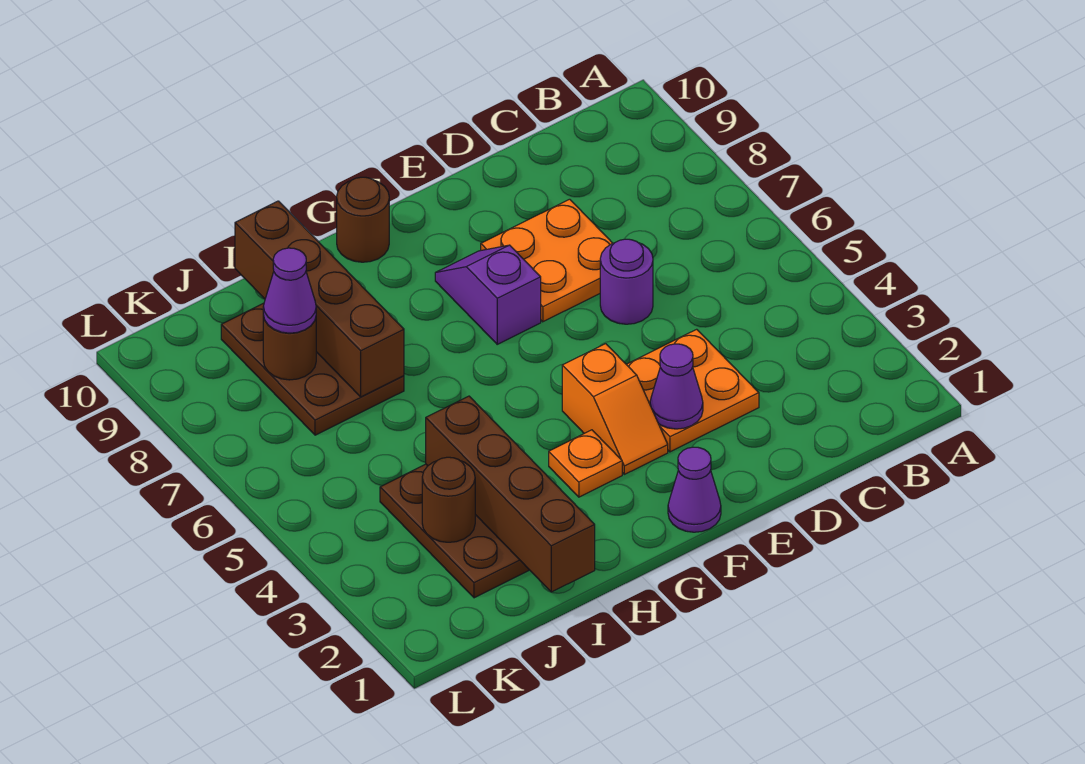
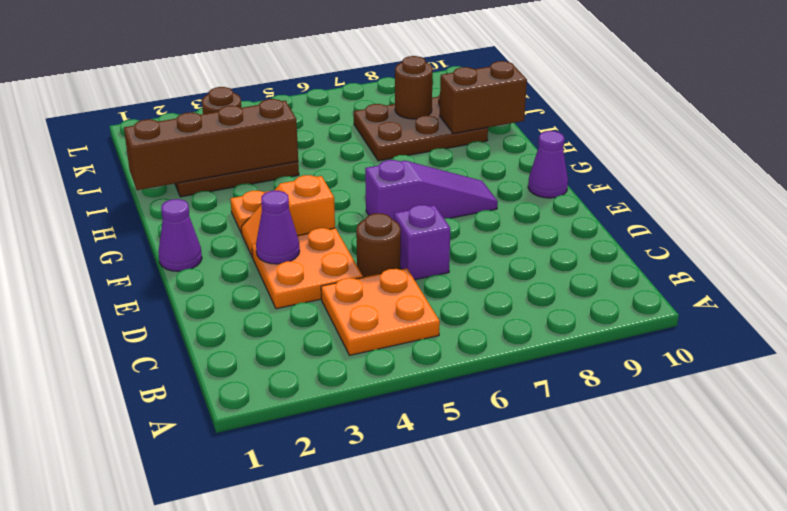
purple 1x1 round brick [600,239,653,324] -> purple 1x1 brick [394,205,450,280]
orange 2x2 plate [481,199,613,322] -> orange 2x2 plate moved to [321,268,440,355]
purple 1x2 slope [435,245,541,344] -> purple 1x3 slope [365,160,498,220]
brown 1x1 round brick [337,177,389,262] -> brown 1x1 round brick moved to [356,213,401,277]
brown 1x4 brick [235,201,404,397] -> brown 1x2 brick [440,61,527,134]
purple 1x1 cone [263,248,316,333] -> purple 1x1 cone moved to [528,131,568,198]

